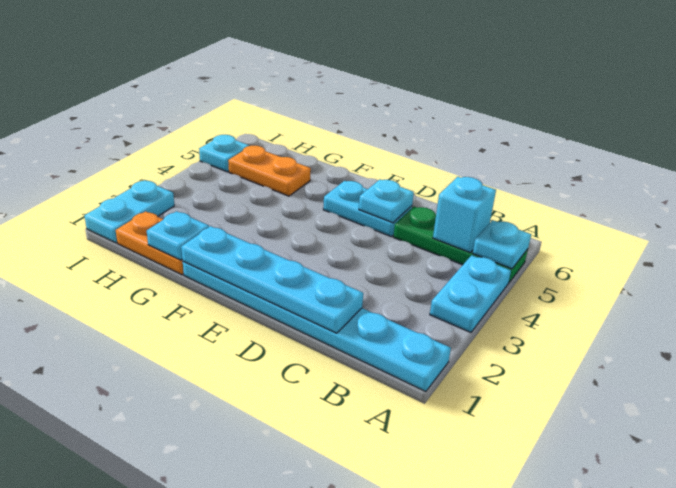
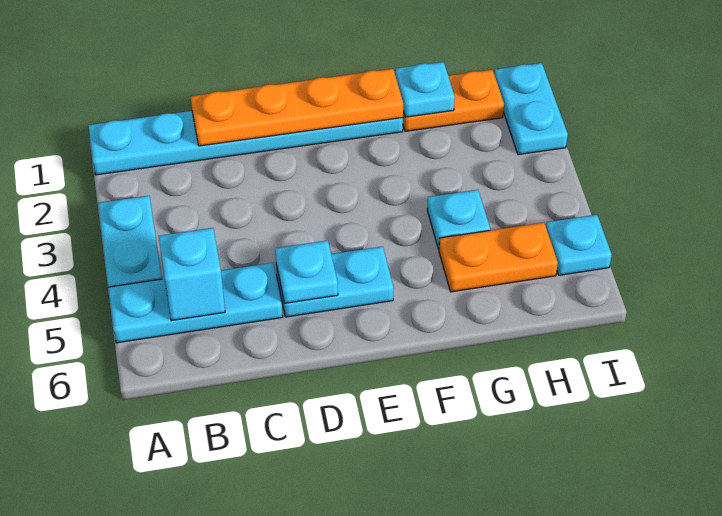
green 1x3 plate [393,206,528,282] -> cyan 1x3 plate [108,263,283,343]
cyan 1x1 plate [473,220,531,269] -> cyan 1x1 plate moved to [427,190,490,249]
cyan 1x4 plate [181,226,363,333] -> orange 1x4 plate [191,69,403,146]

